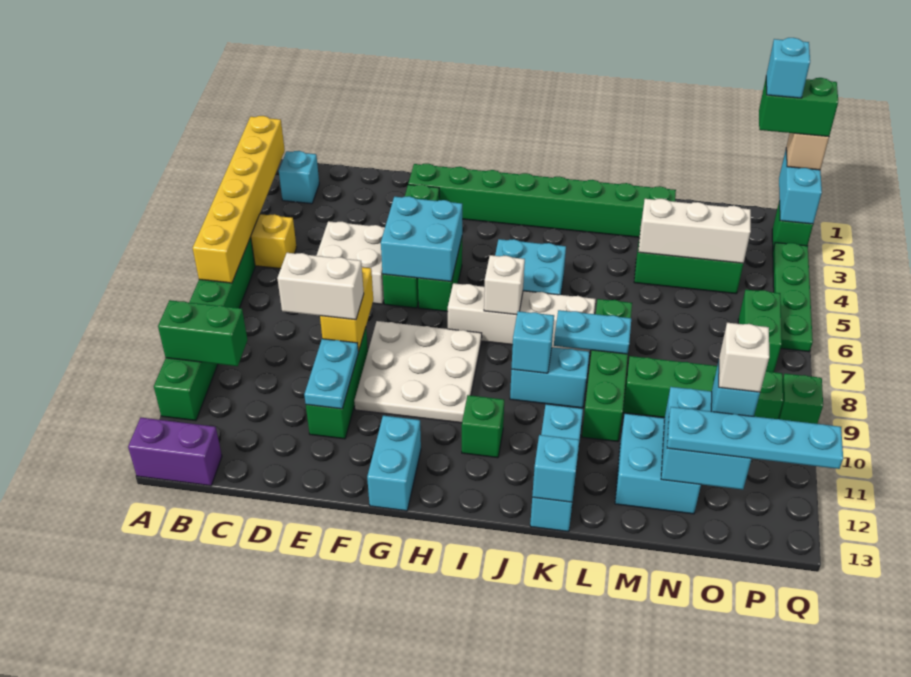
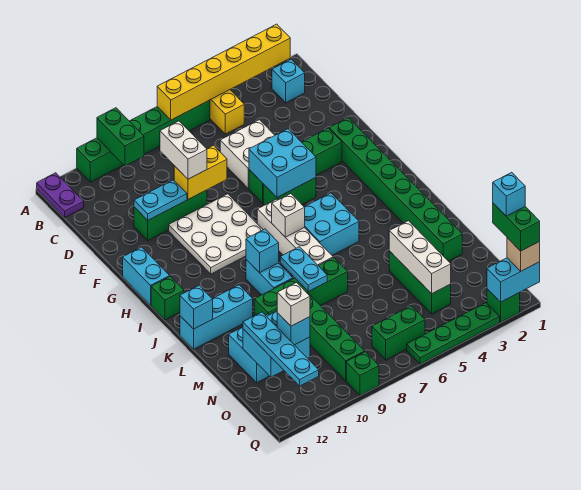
purple 1x2 brick [128,418,222,486] -> purple 1x2 plate [37,173,84,217]
cyan 1x2 brick [367,416,421,511] -> cyan 1x2 brick turned to [123,247,170,305]
green 1x1 brick [462,395,504,458] -> green 1x1 brick moved to [151,276,184,320]

